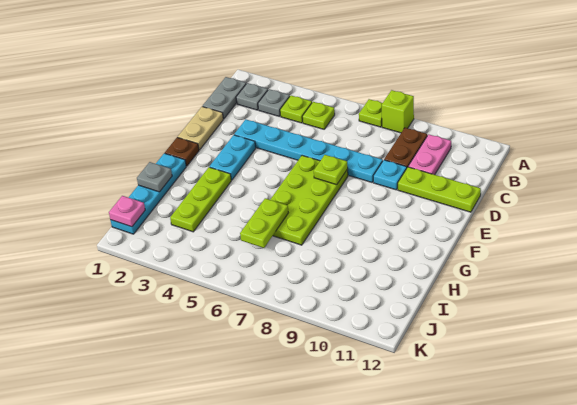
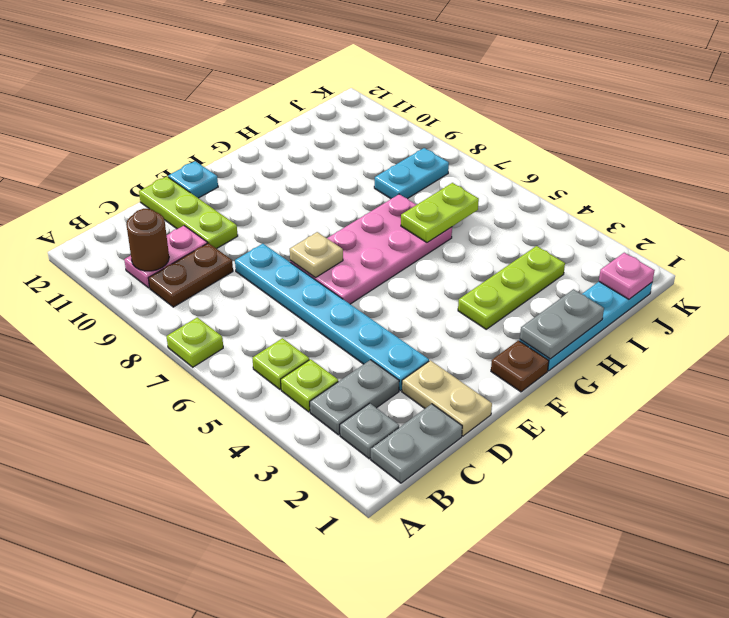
lime 1x1 brick [382,90,414,133] -> none
grey 1x1 plate [258,89,290,117] -> grey 1x2 plate [310,360,399,435]
none -> brown 1x1 round brick [126,209,169,271]
tan 1x2 plate [178,107,223,150] -> tan 1x2 plate turned to [402,360,492,436]
cyan 1x1 plate [373,160,407,190] -> cyan 1x1 plate moved to [168,161,218,198]
cyan 1x2 plate [209,135,256,180] -> cyan 1x2 plate moved to [374,148,449,199]
lime 2x4 plate [270,155,348,245] -> pink 2x4 plate [290,194,452,304]
lime 1x1 plate [314,155,348,185] -> tan 1x1 plate [290,232,343,278]
grey 1x1 plate [137,162,172,192] -> grey 1x2 plate [520,289,604,359]

